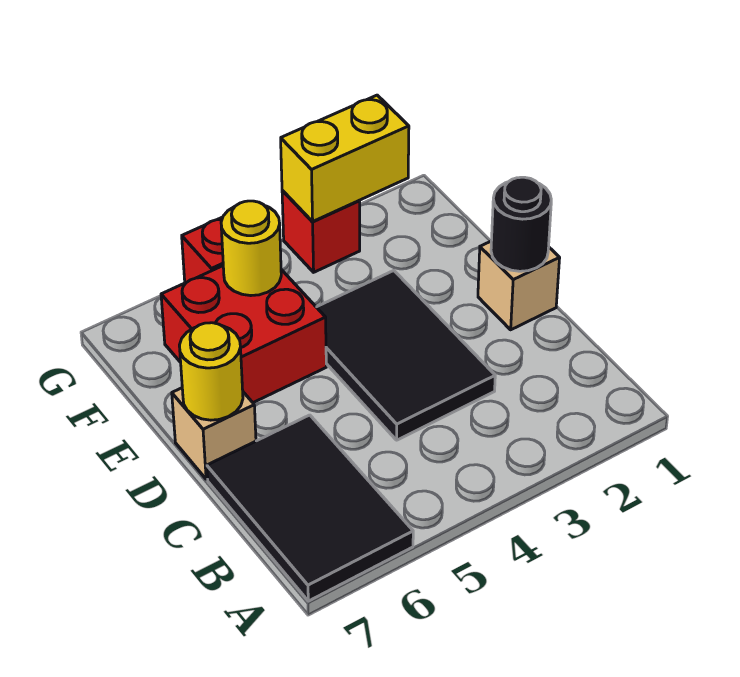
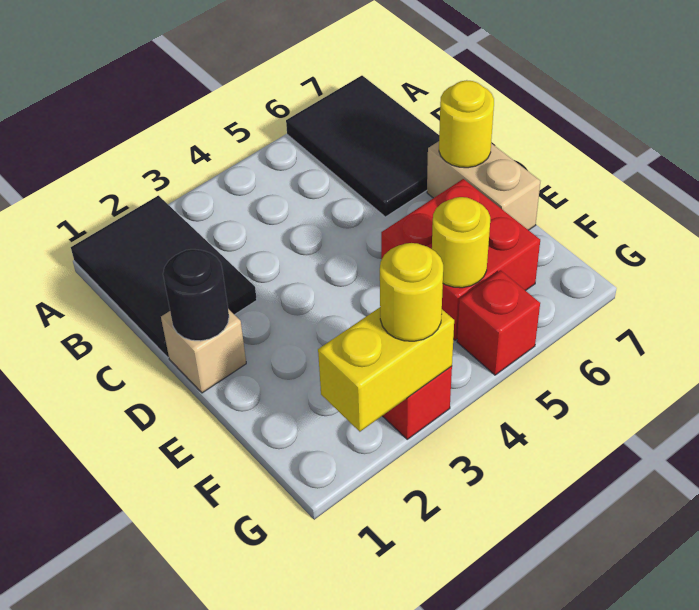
black 2x3 tile [317,271,495,440] -> black 2x3 tile moved to [71,196,257,357]
tan 1x1 brick [172,388,256,479] -> tan 1x2 brick [427,141,540,230]
none -> yellow 1x1 round brick [380,243,443,341]

